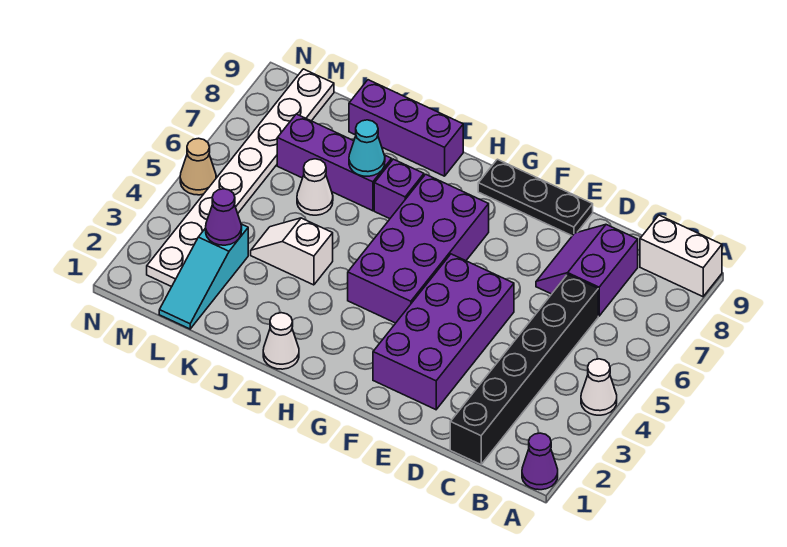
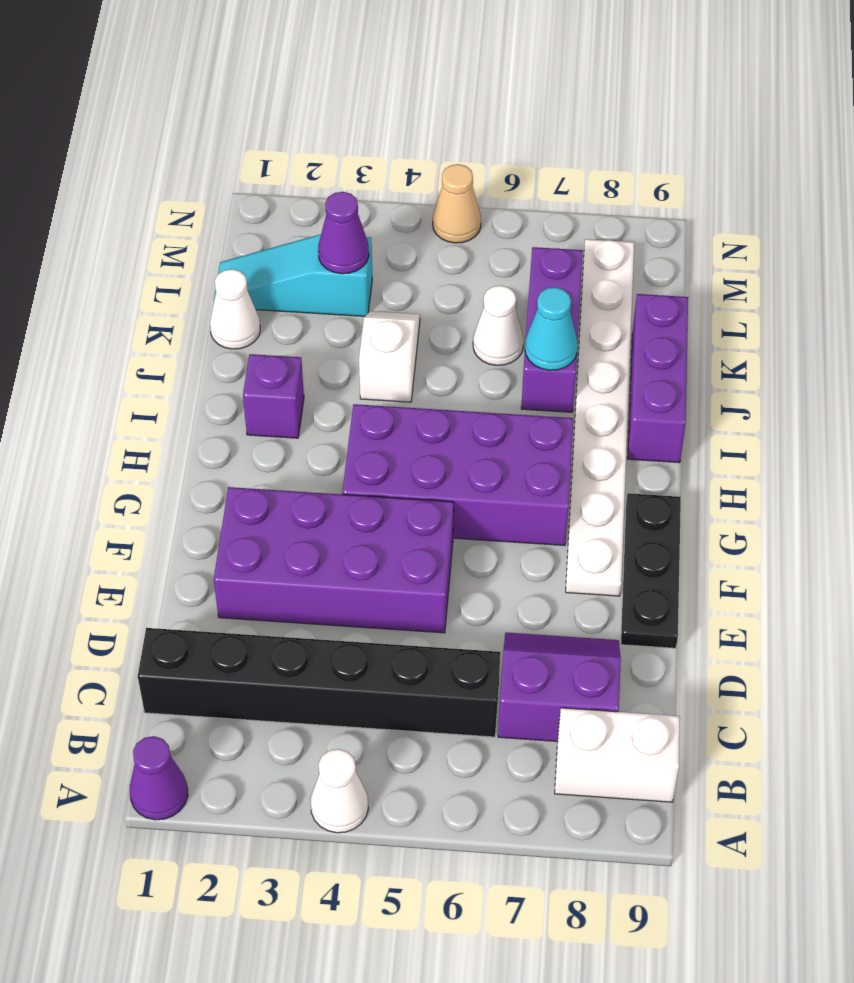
white 1x2 brick [640,215,722,297] -> white 1x2 brick turned to [555,708,680,802]
white 1x1 cone [263,313,299,369] -> white 1x1 cone moved to [210,269,260,349]
purple 1x1 brick [374,159,424,219] -> purple 1x1 brick moved to [243,354,304,438]
white 1x8 plate [147,69,334,287] -> white 1x8 plate turned to [566,239,634,596]

